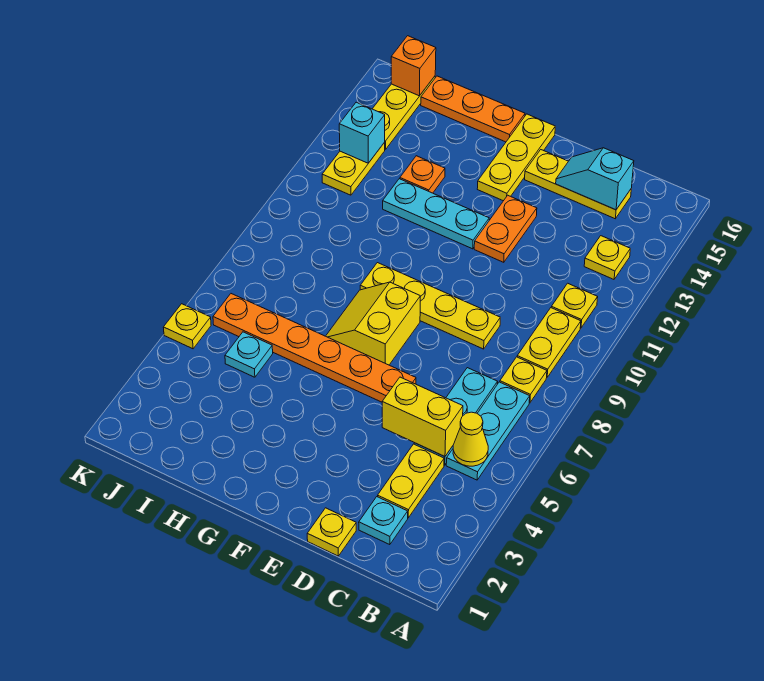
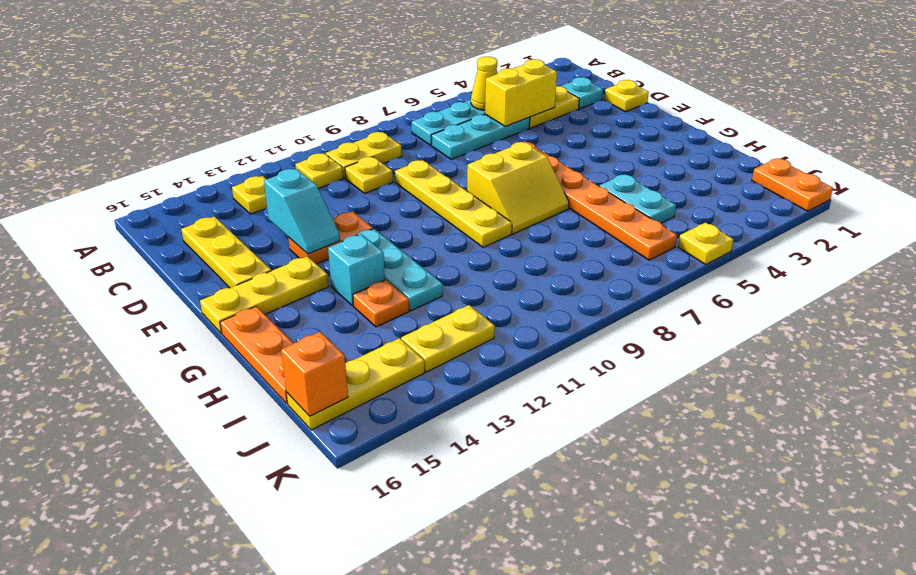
yellow 1x1 plate [500,357,547,403] -> yellow 1x1 plate moved to [345,157,393,193]
yellow 1x2 brick [382,377,463,457] -> yellow 1x2 brick turned to [485,59,557,126]
cyan 1x2 slope [556,148,634,210] -> cyan 1x2 slope moved to [264,169,340,254]
cyan 1x1 plate [225,332,273,377] -> cyan 1x2 plate [599,174,676,223]
none -> orange 1x2 plate [752,158,833,211]
cyan 1x1 brick [339,102,385,163] -> cyan 1x1 brick moved to [328,234,385,306]

